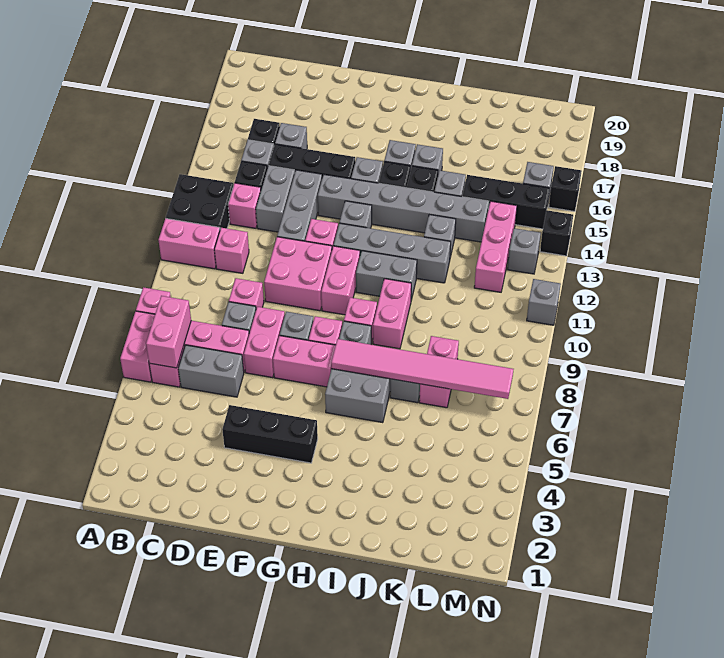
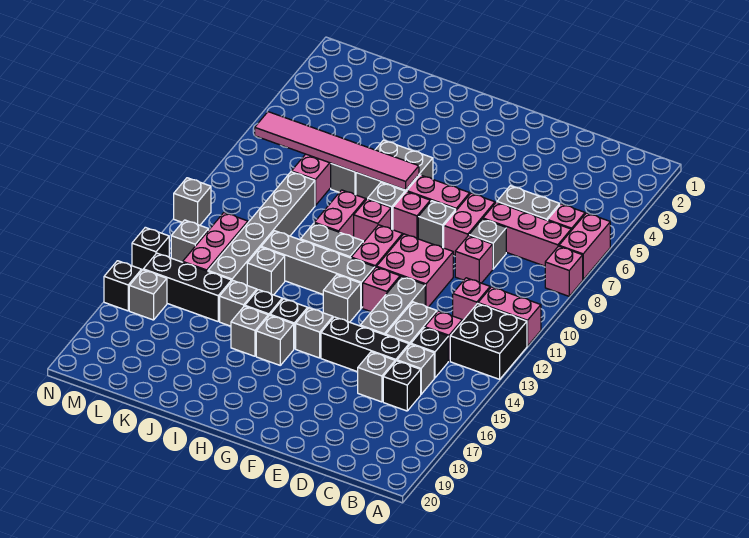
pink 1x2 brick [146,296,191,368] -> none
black 1x3 brick [222,405,318,463] -> none
grey 1x6 brick [318,174,489,242] -> grey 1x6 brick turned to [208,172,315,285]

